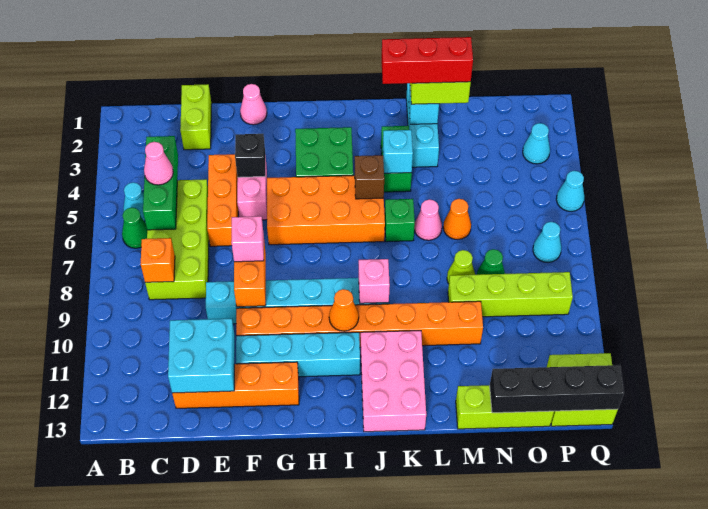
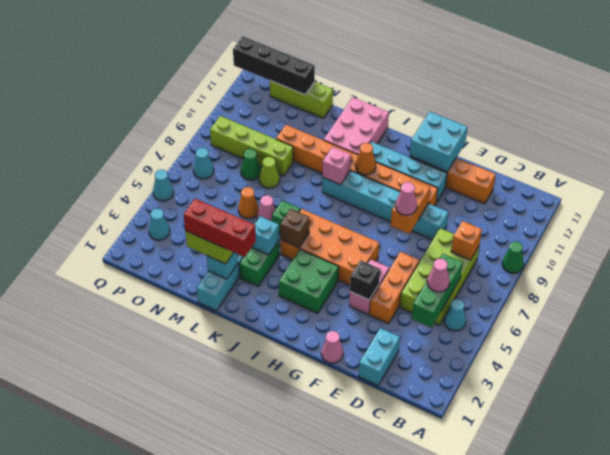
green 1x1 cone [122,208,147,248] -> green 1x1 cone moved to [502,241,524,273]
lime 1x2 brick [180,84,211,150] -> cyan 1x2 brick [359,328,400,385]
cyan 2x2 brick [168,319,235,393] -> cyan 2x2 brick moved to [410,112,467,172]
pink 1x1 brick [231,216,264,262] -> pink 1x1 cone [396,182,417,215]
lime 2x2 brick [547,353,618,426] -> none

